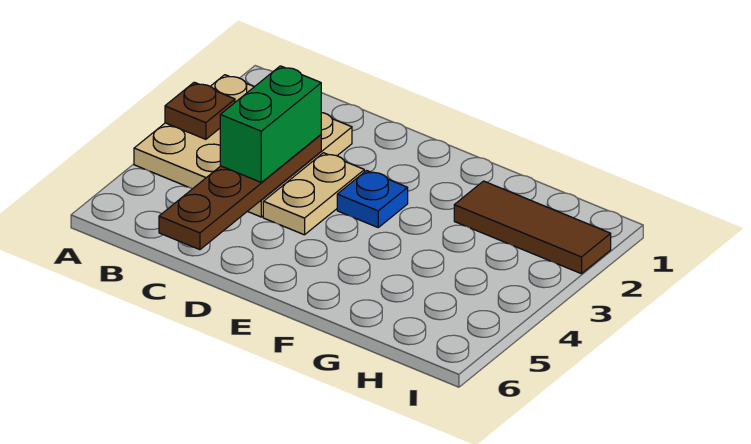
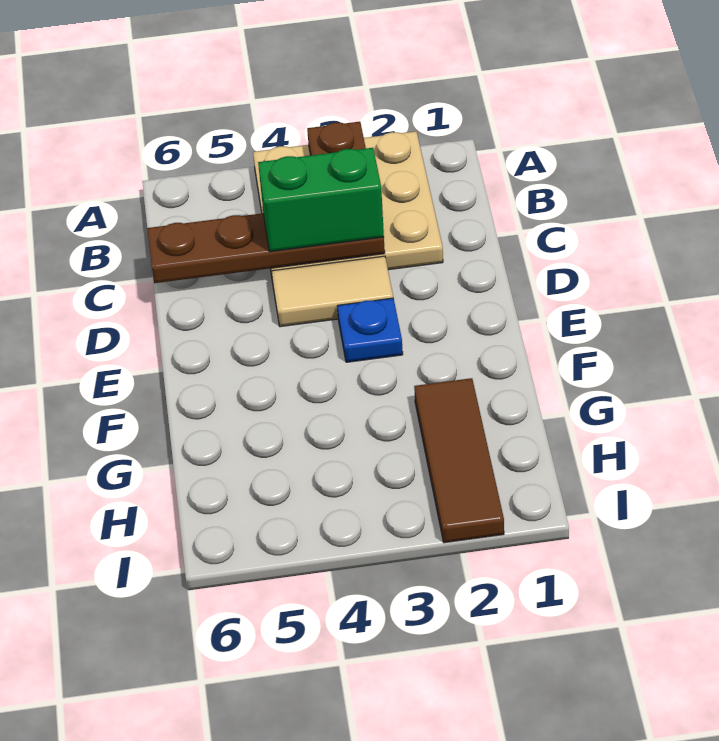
tan 1x2 plate [263,153,364,235] -> tan 1x2 tile [272,256,393,327]

